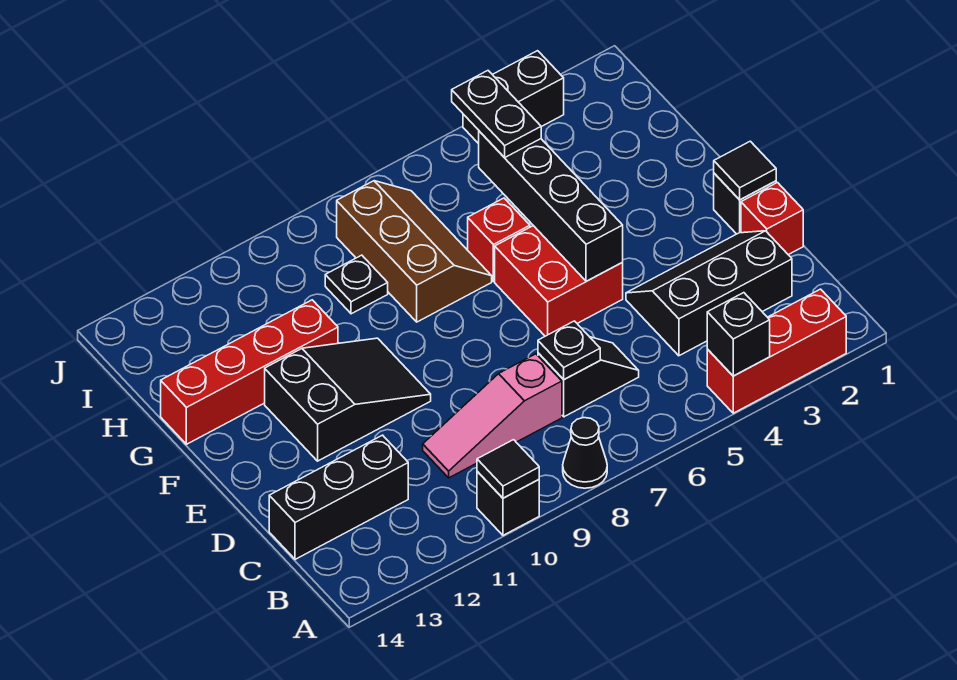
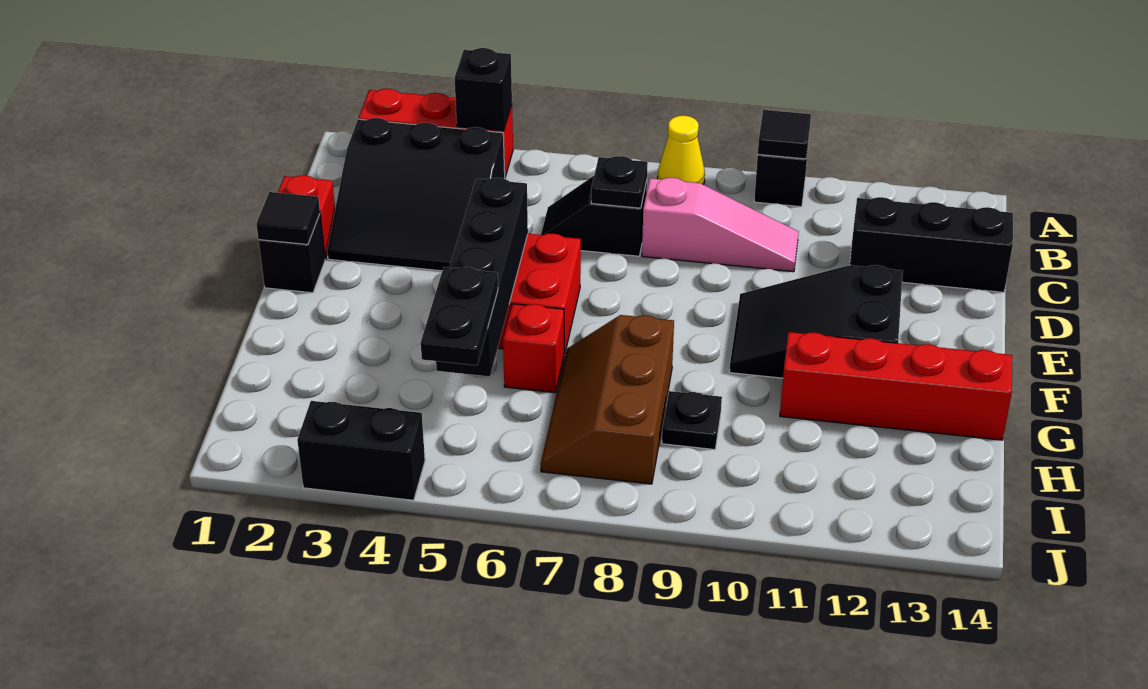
black 1x1 cone [563,418,607,488] -> yellow 1x1 cone [658,116,705,185]
black 2x3 slope [626,231,792,356] -> black 3x3 slope [327,118,505,271]

